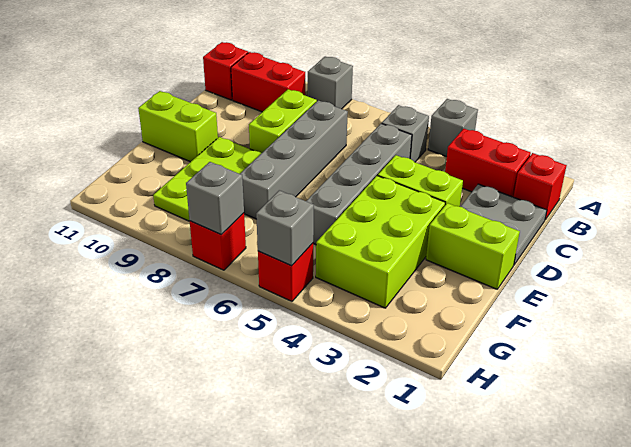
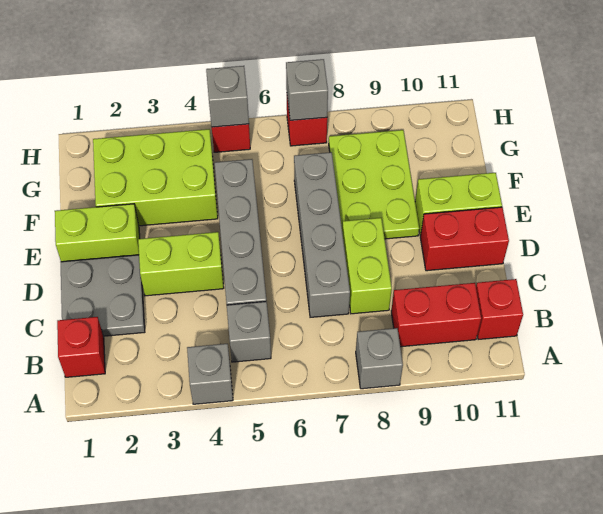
red 1x2 brick [445,129,531,197] -> red 1x2 brick moved to [420,207,509,271]
lime 2x3 brick [316,176,445,308] -> lime 2x3 brick turned to [93,129,218,226]

